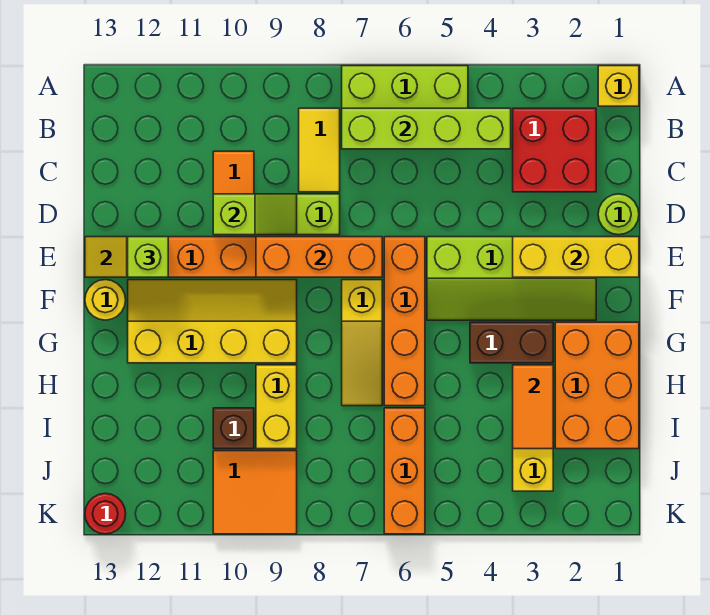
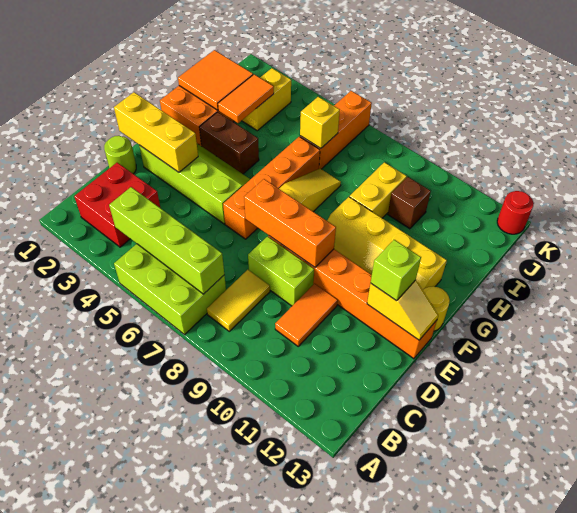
yellow 1x1 brick [598,66,639,106] -> yellow 1x1 brick moved to [300,97,340,148]
lime 1x2 slope [213,194,297,235] -> none
orange 2x2 tile [213,451,297,534] -> orange 2x2 tile moved to [178,50,253,110]

